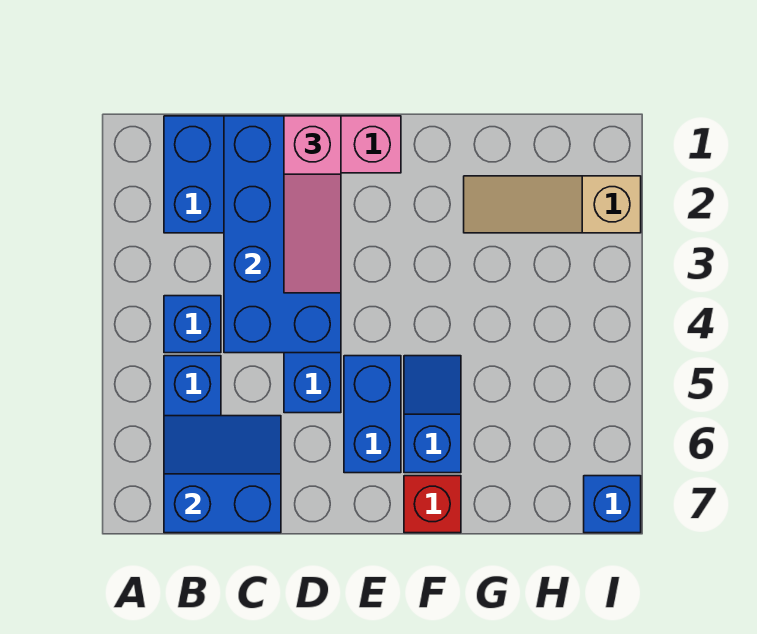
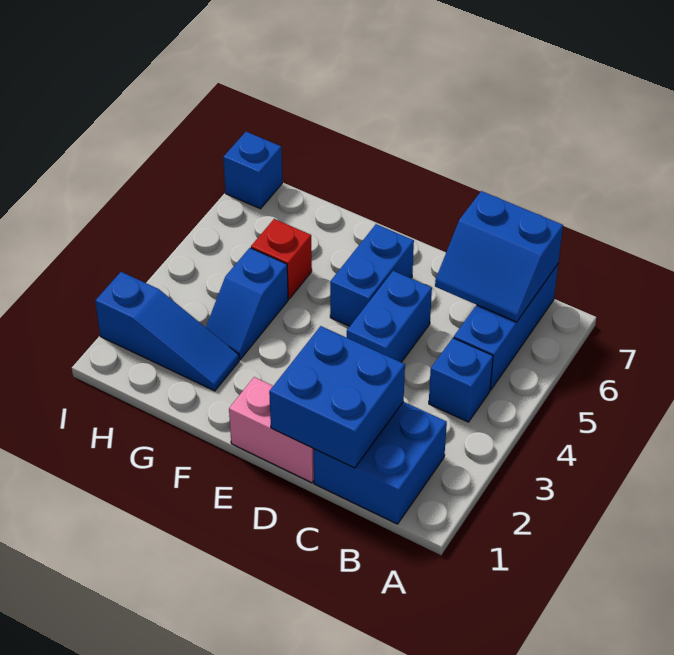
blue 2x4 brick [224,116,341,353] -> blue 2x2 brick [269,326,405,468]
pink 1x3 slope [284,116,341,293] -> none
blue 1x2 slope [404,356,461,473] -> blue 1x2 slope moved to [206,248,288,359]
red 1x1 brick [404,476,461,533] -> red 1x1 brick moved to [251,219,312,299]
tan 1x3 slope [464,176,641,233] -> blue 1x3 slope [95,272,239,391]

